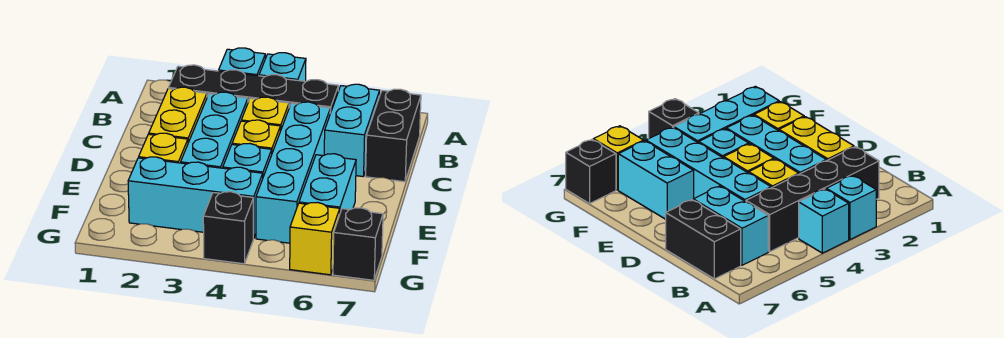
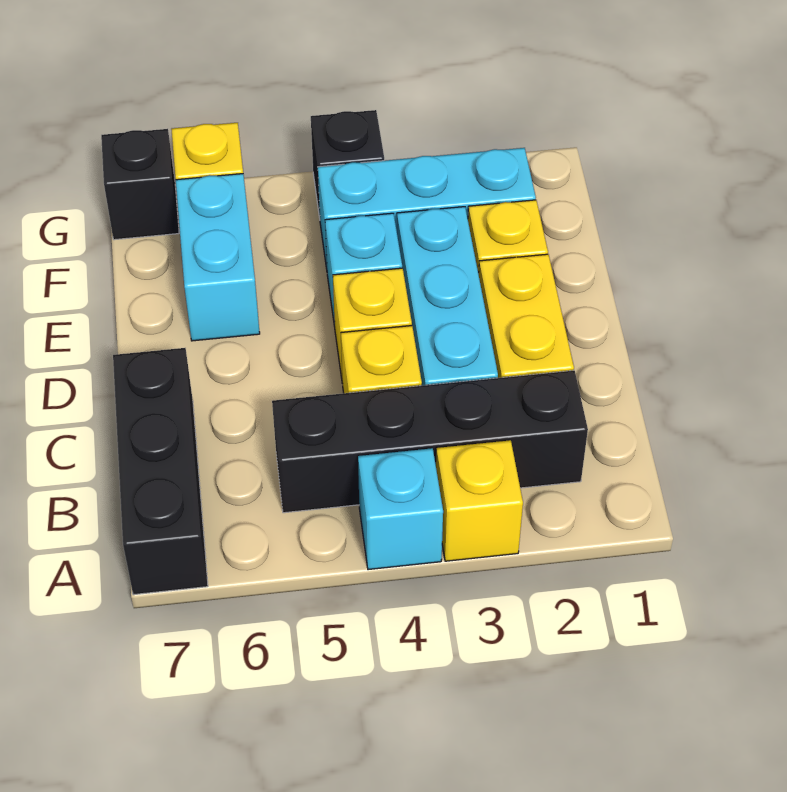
cyan 1x1 brick [219,48,265,76] -> yellow 1x1 brick [436,440,523,561]
cyan 1x2 brick [324,84,380,176] -> none
black 1x2 brick [366,89,421,182] -> black 1x3 brick [113,348,208,595]
cyan 1x4 brick [256,102,330,243] -> none

